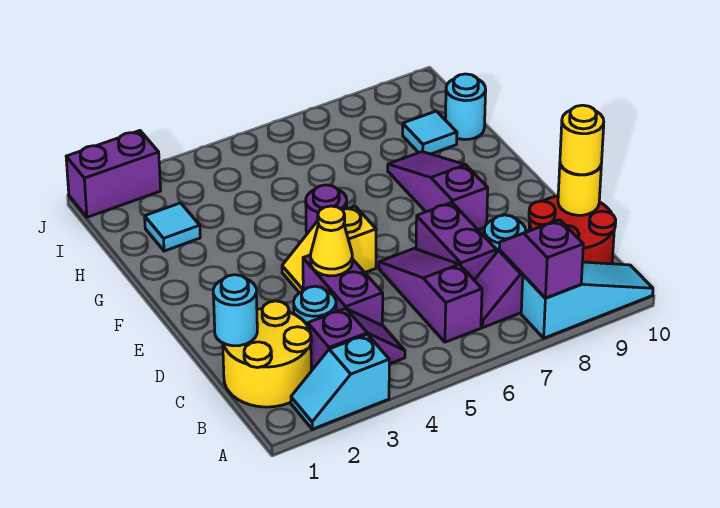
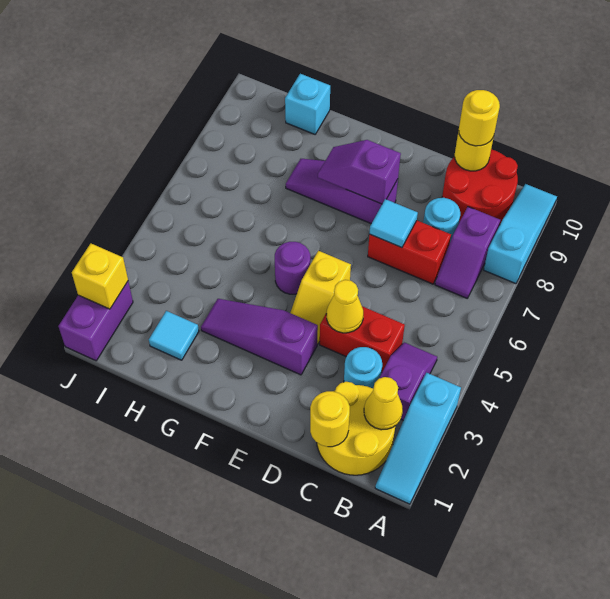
cyan 1x2 slope [291,334,389,429] -> cyan 1x3 slope [375,373,461,504]
purple 1x2 slope [499,220,583,298] -> purple 1x2 slope moved to [318,140,401,204]
none -> yellow 1x1 cone [364,377,403,430]
purple 1x3 slope [379,248,482,342] -> purple 1x3 slope moved to [201,299,318,375]
cyan 1x1 round brick [213,275,257,346] -> yellow 1x1 round brick [310,391,350,447]
purple 1x2 brick [303,255,383,325] -> red 1x2 brick [320,306,405,372]
purple 1x2 brick [416,203,496,280] -> red 1x2 brick [368,221,451,284]
cyan 1x1 tile [403,111,457,154] -> cyan 1x1 tile moved to [369,199,418,248]
cyan 1x1 round brick [445,74,486,140] -> cyan 1x1 brick [285,74,330,134]
none -> yellow 1x1 brick [72,244,128,309]

